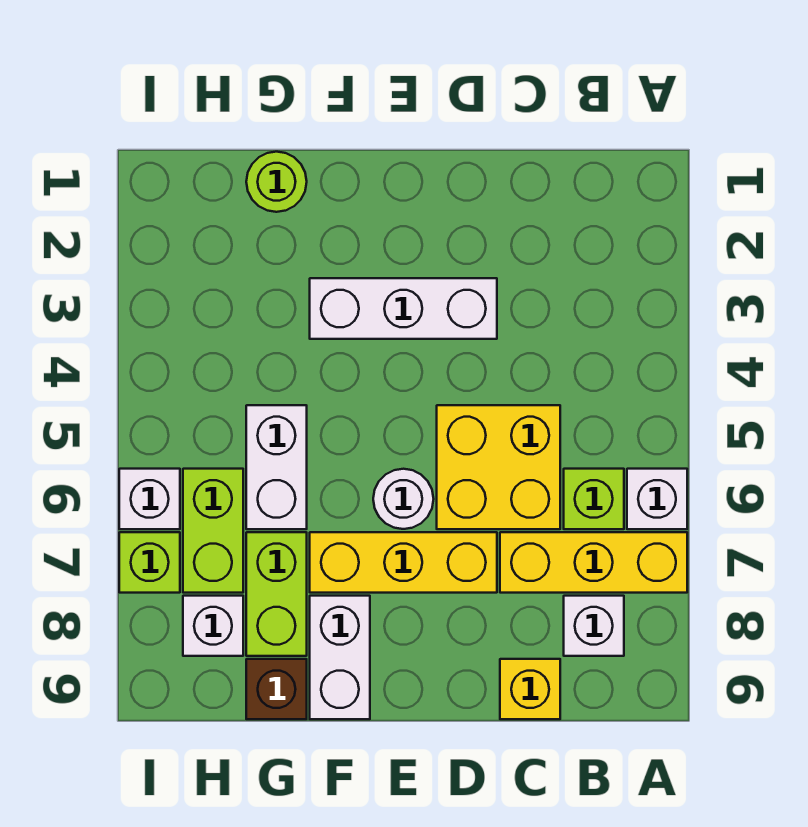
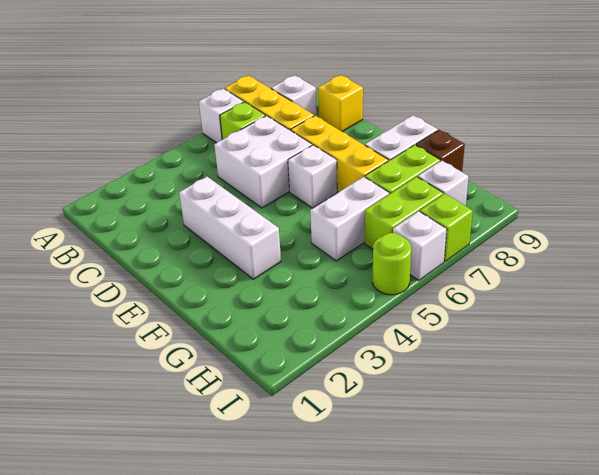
yellow 2x2 brick [437,405,560,529] -> white 2x2 brick [214,116,312,208]
white 1x1 round brick [373,469,434,529] -> white 1x1 brick [288,145,337,208]
lime 1x1 round brick [246,152,307,212] -> lime 1x1 round brick moved to [373,233,411,295]

